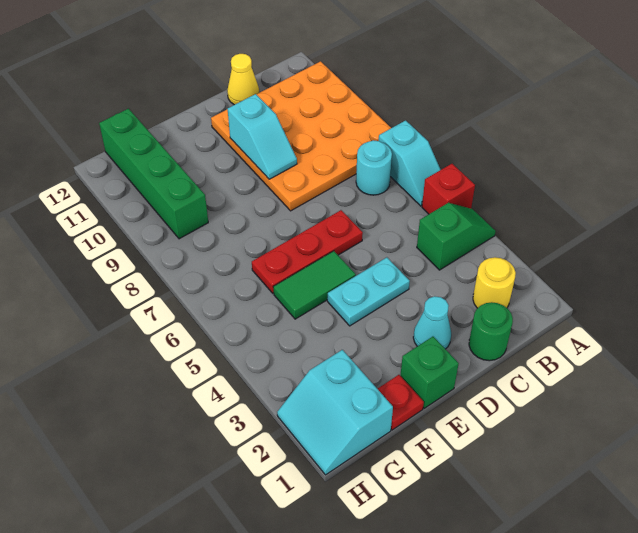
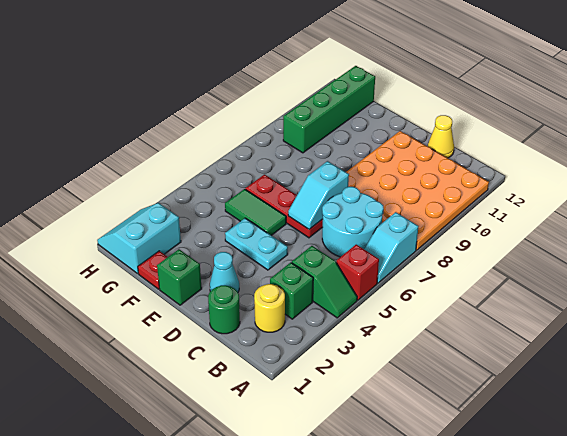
none -> green 1x1 brick [270,262,313,319]
cyan 1x1 round brick [356,140,392,195] -> cyan 2x2 round brick [322,187,384,257]
cyan 1x2 slope [228,94,297,179] -> cyan 1x2 slope moved to [288,161,349,229]

